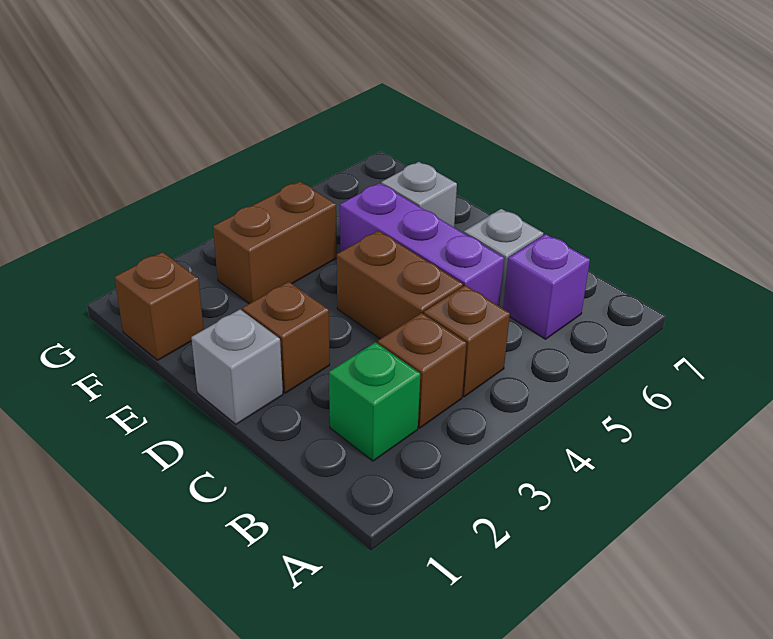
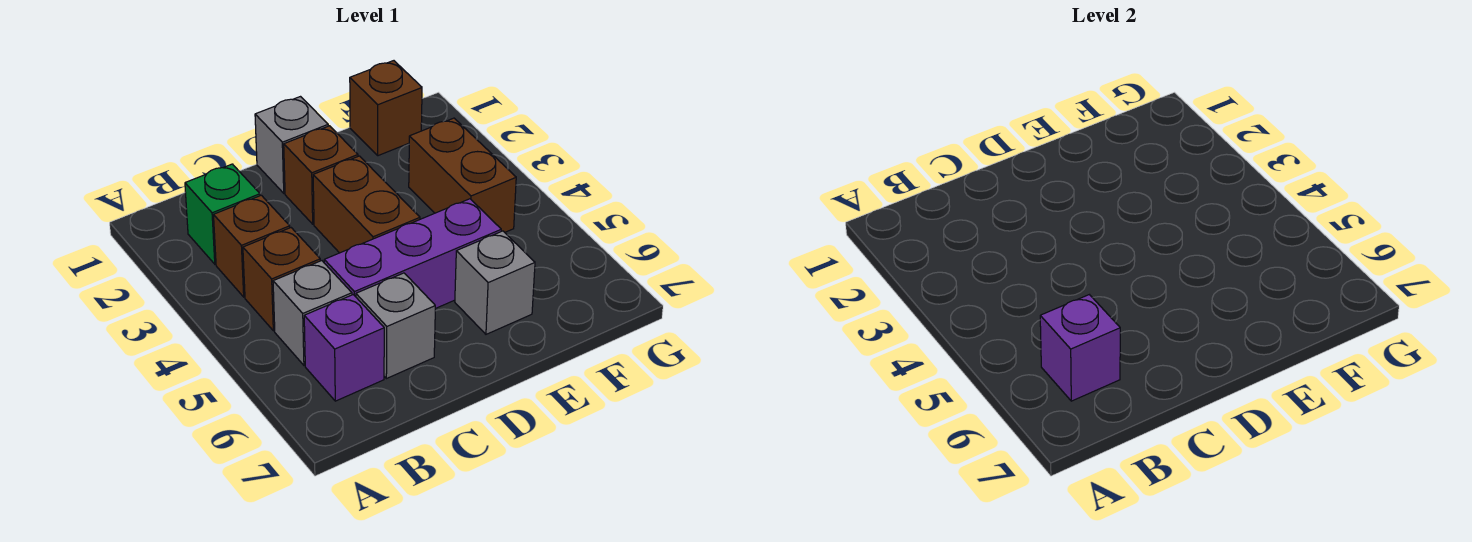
none -> grey 1x1 brick [273,261,352,365]
none -> purple 1x1 brick [1040,295,1120,401]
brown 1x2 brick [337,231,463,339] -> brown 1x2 brick turned to [313,156,420,253]

